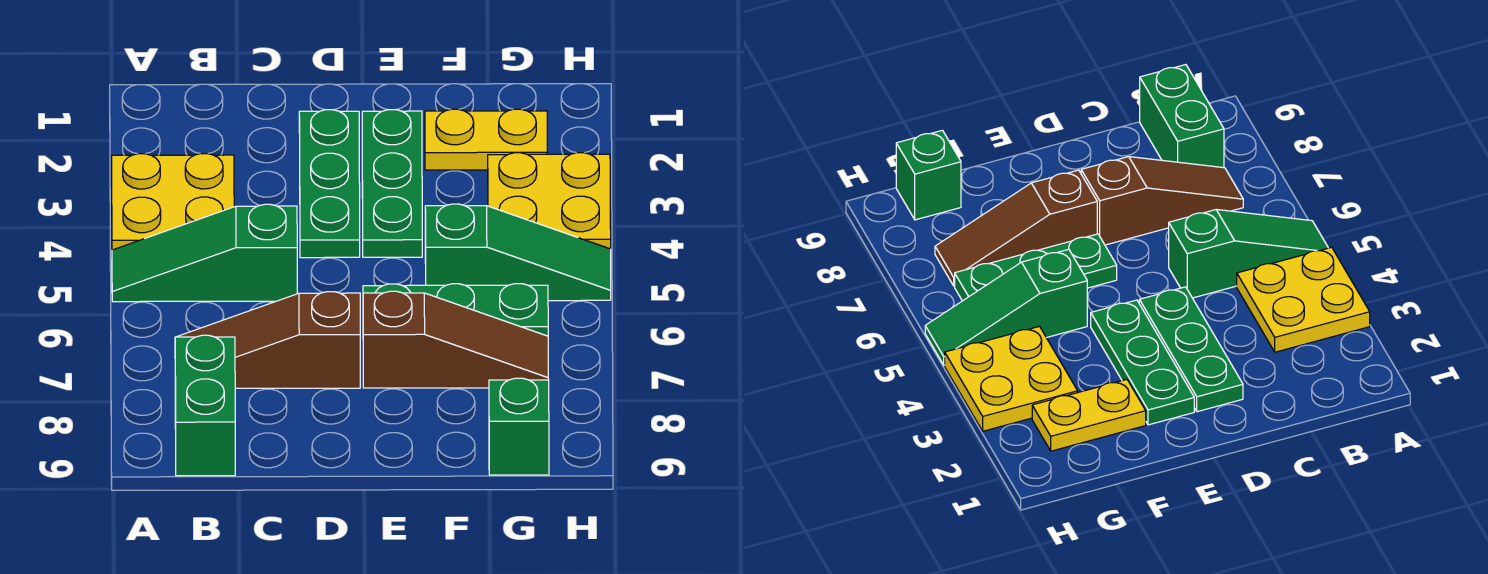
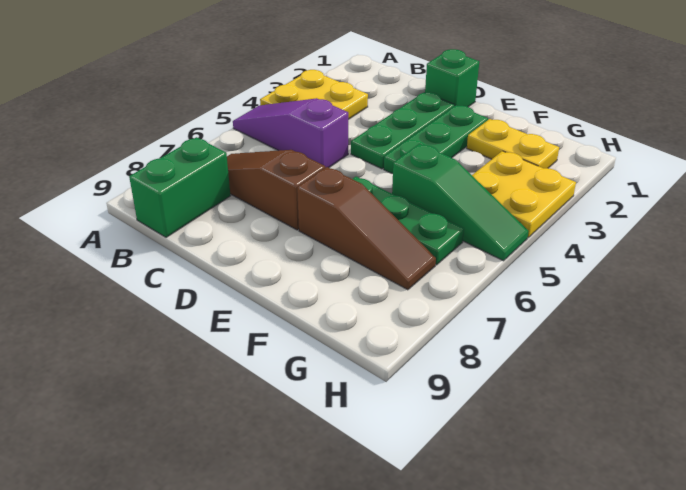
green 1x3 slope [112,204,297,302] -> purple 1x3 slope [233,98,348,168]
green 1x1 brick [489,378,549,475] -> green 1x1 brick moved to [425,49,479,107]

